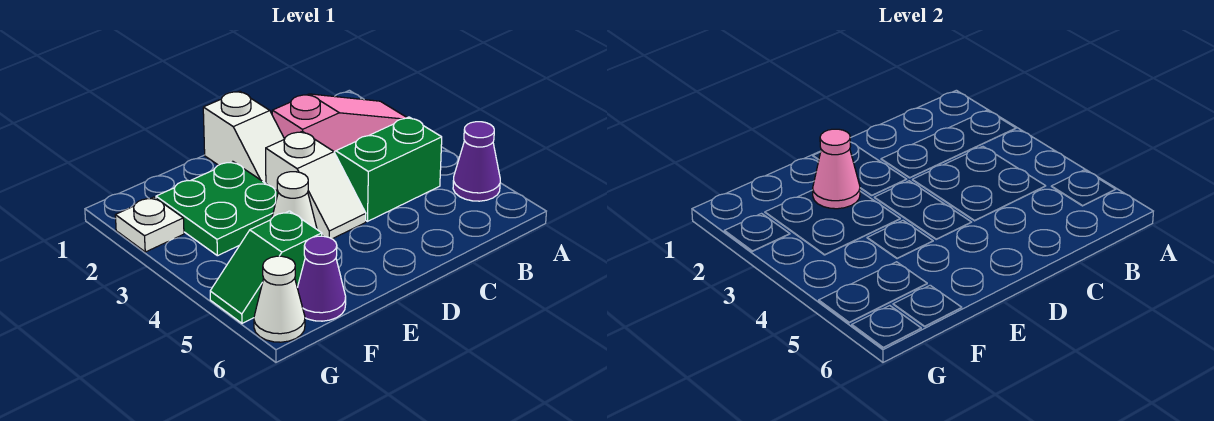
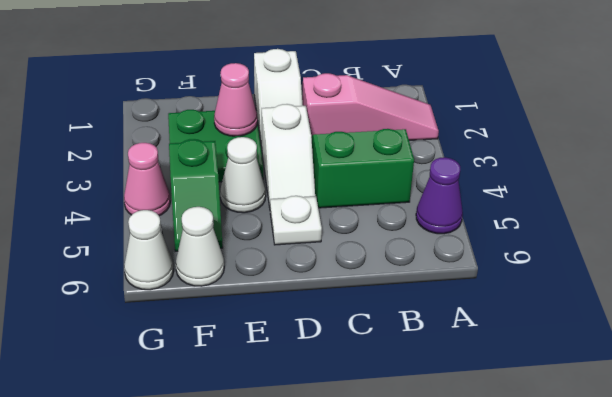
green 1x2 slope [210,211,322,323] -> green 1x2 slope turned to [169,140,223,251]
purple 1x1 cone [297,236,346,321] -> white 1x1 cone [176,207,224,286]
white 1x1 plate [115,197,184,252] -> white 1x1 plate moved to [270,196,322,245]
none -> pink 1x1 cone [124,143,170,216]

